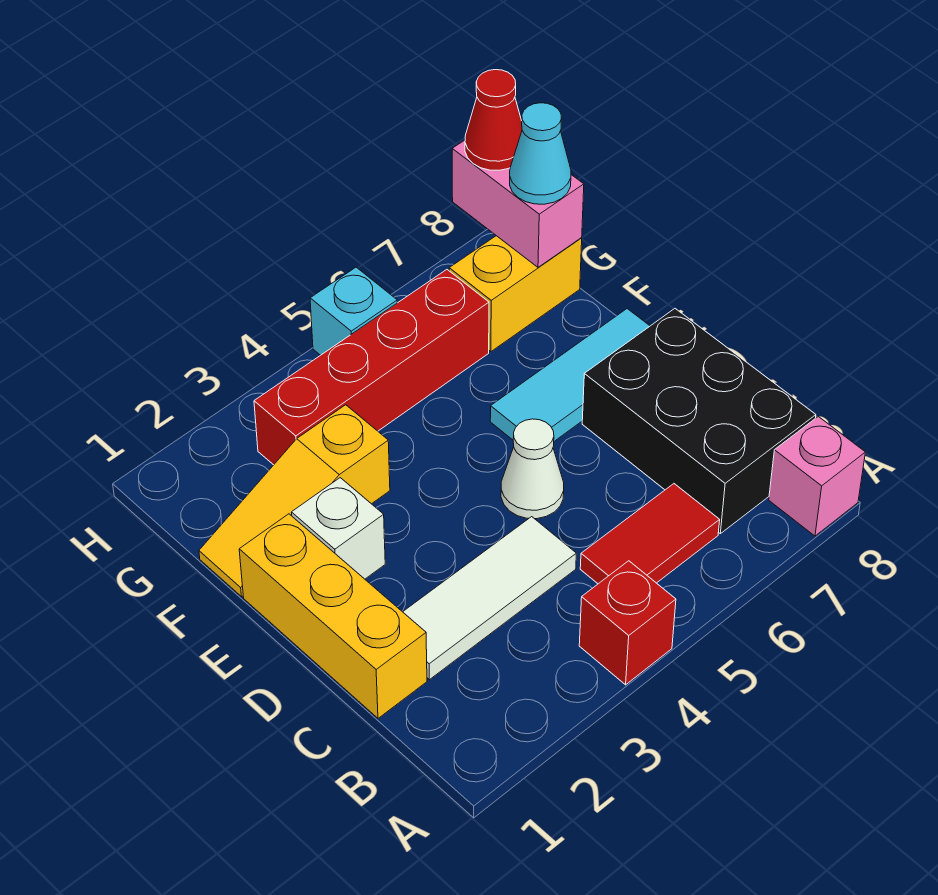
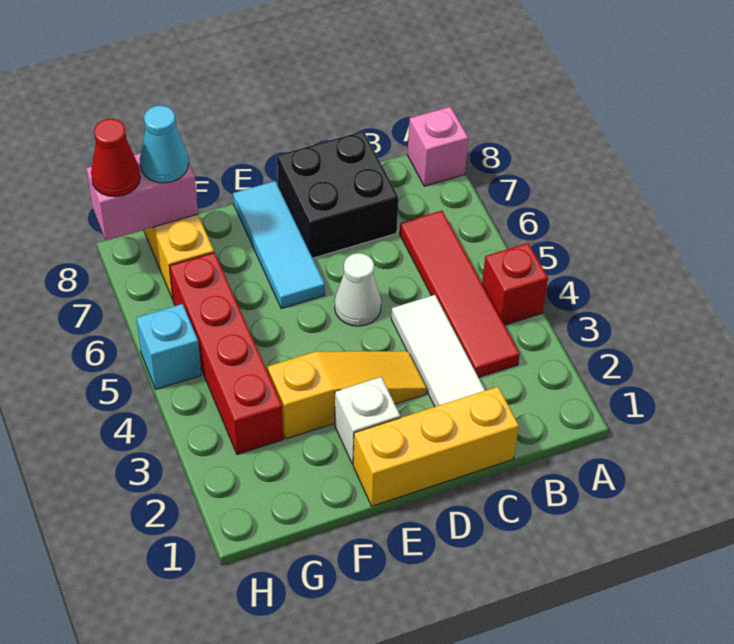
red 1x2 tile [580,484,720,584] -> red 1x4 tile [400,211,520,377]
black 2x3 brick [582,309,816,534] -> black 2x2 brick [277,131,399,258]
yellow 1x3 slope [199,405,390,597] -> yellow 1x3 slope turned to [268,351,426,439]

